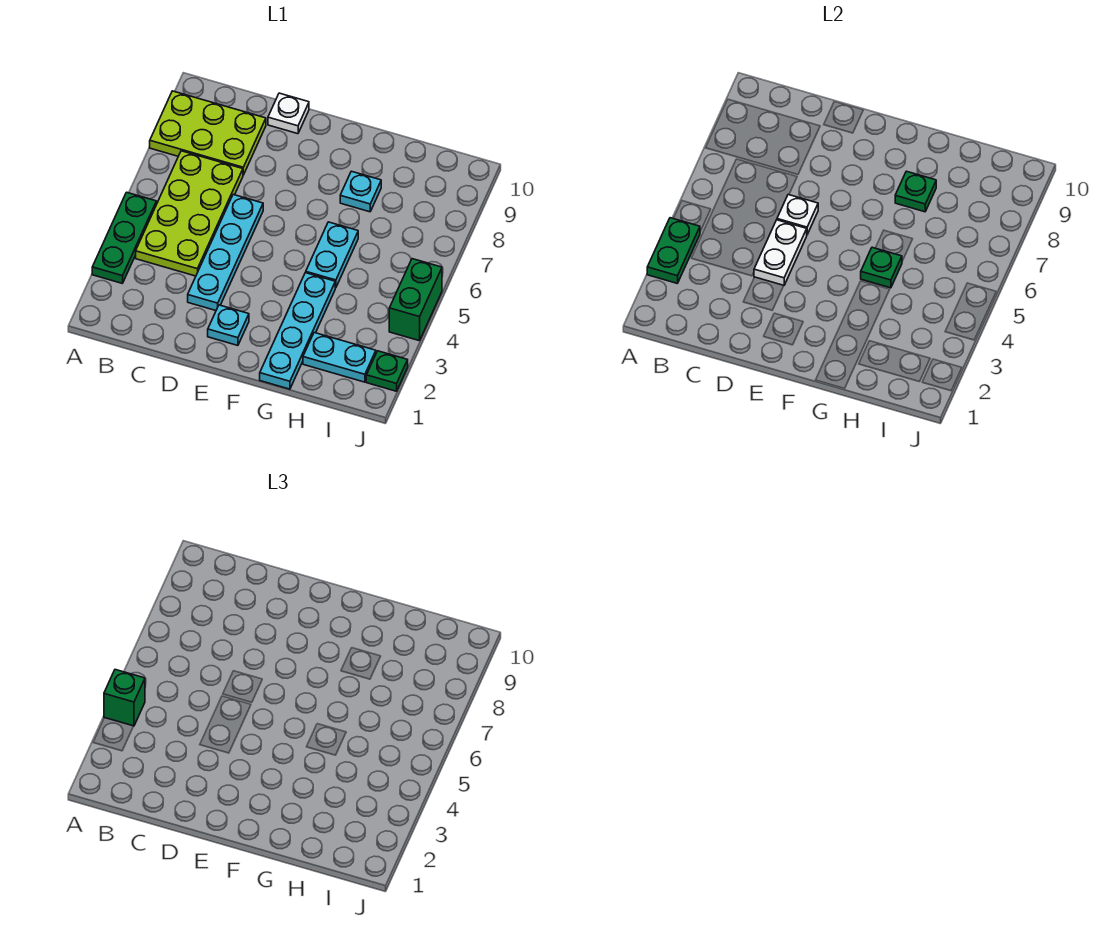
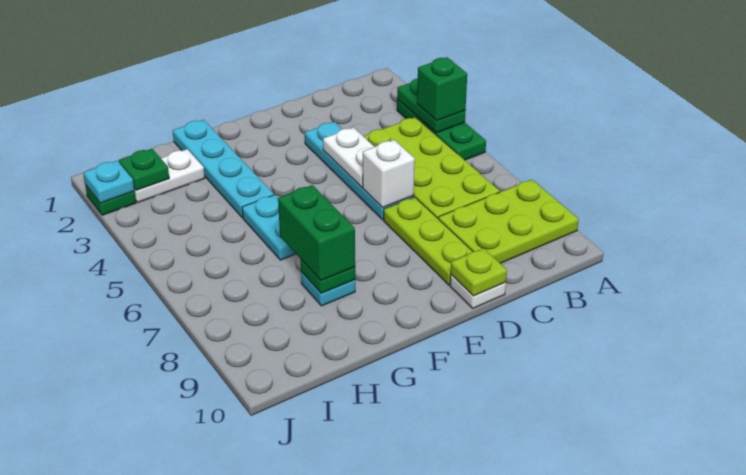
white 1x1 plate [777,195,818,234] -> white 1x1 brick [363,140,415,208]
none -> lime 1x3 plate [384,197,473,285]
none -> lime 1x1 plate [451,248,507,296]
cyan 1x1 plate [208,305,249,345] -> cyan 1x1 plate moved to [83,161,134,203]
green 1x1 plate [861,247,902,288] -> green 1x1 plate moved to [119,149,169,190]
cyan 1x2 plate [303,333,376,382] -> white 1x2 plate [134,149,205,202]
green 1x2 brick [389,259,442,341] -> green 1x2 brick moved to [278,185,355,280]

